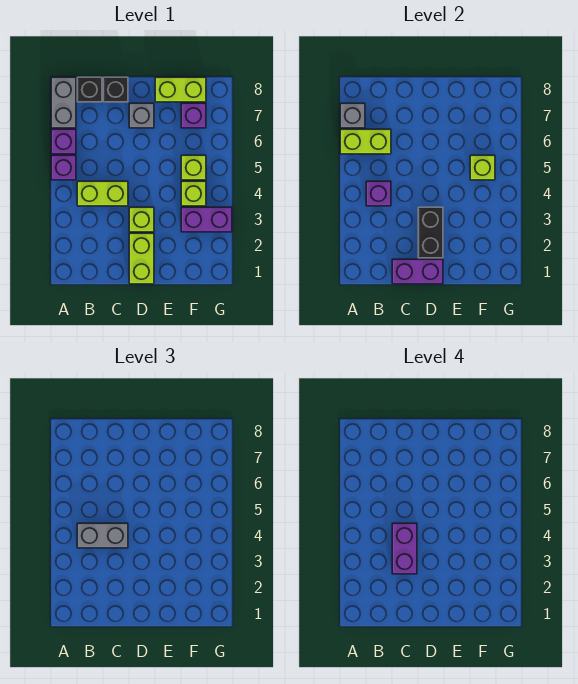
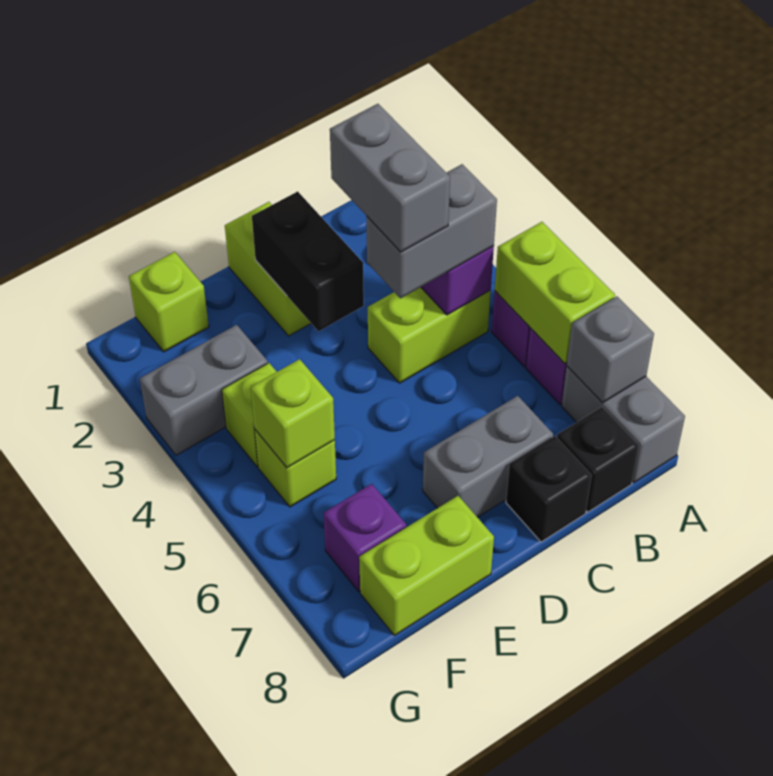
lime 1x2 brick [340,129,391,154] -> lime 1x2 brick turned to [495,222,615,363]
purple 1x2 brick [392,259,443,284] -> none
purple 1x2 brick [392,523,417,574] -> grey 1x2 brick [330,104,450,252]
lime 1x1 brick [129,207,154,232] -> lime 1x1 brick moved to [129,252,209,352]
grey 1x1 brick [129,103,154,128] -> grey 1x2 brick [423,396,553,517]
purple 1x2 brick [181,207,232,232] -> grey 1x2 brick [140,325,268,455]

